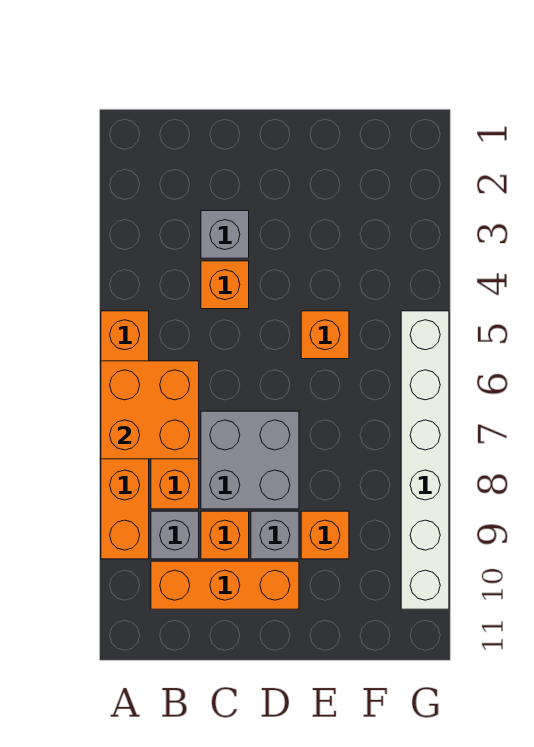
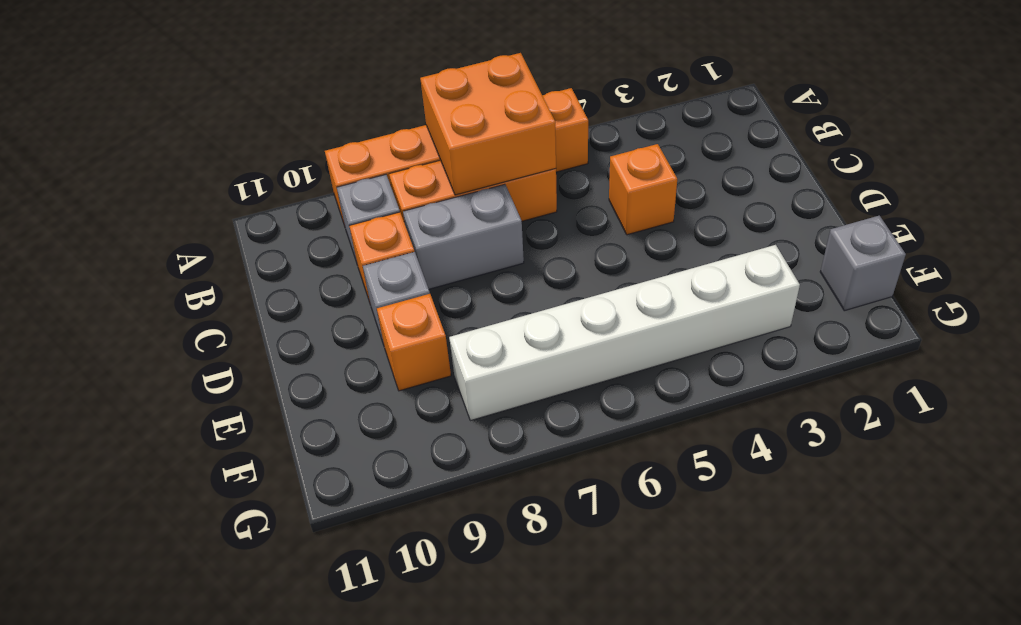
orange 1x3 brick [151,561,299,609] -> none
grey 1x1 brick [201,211,249,258] -> grey 1x1 brick moved to [820,216,906,311]
grey 2x2 brick [201,411,299,509] -> grey 1x2 brick [403,184,524,289]
orange 1x1 brick [301,311,349,359] -> none
white 1x6 brick [401,311,449,609] -> white 1x6 brick moved to [449,245,800,421]

